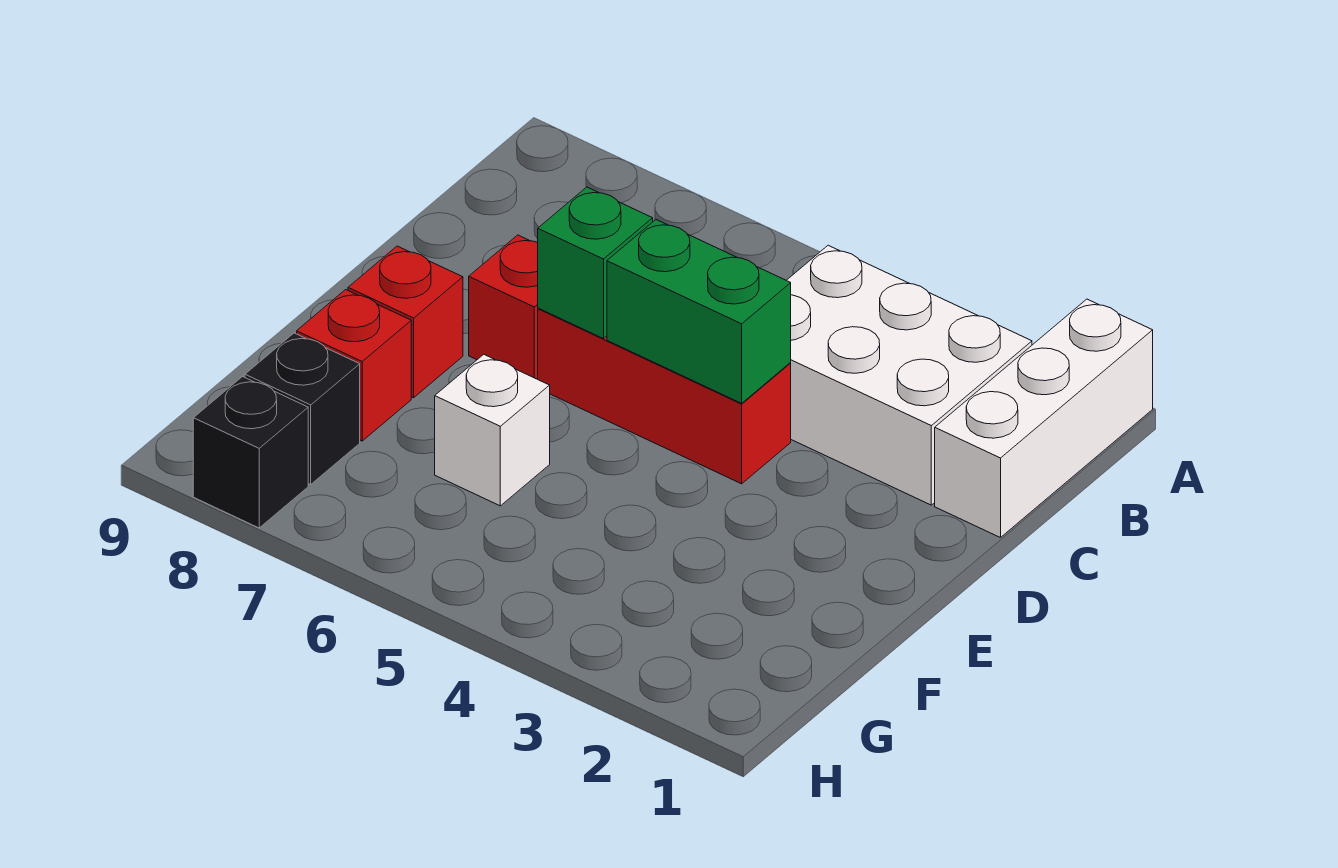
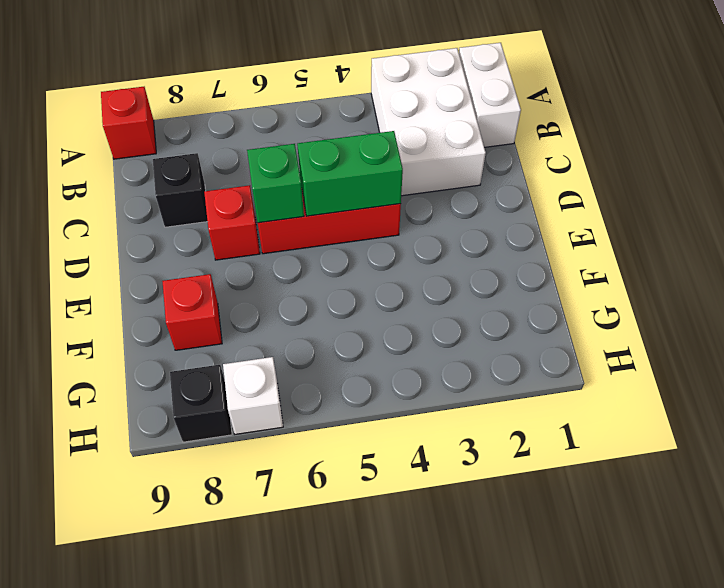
white 1x3 brick [935,299,1153,538] -> white 1x2 brick [459,43,521,147]
white 2x3 brick [787,245,1032,505] -> white 2x3 brick turned to [371,48,486,196]
red 1x1 brick [348,246,463,398] -> red 1x1 brick moved to [101,87,156,159]
white 1x1 brick [435,354,550,506] -> white 1x1 brick moved to [223,357,283,434]
black 1x1 brick [245,333,360,484] -> black 1x1 brick moved to [153,153,207,227]

